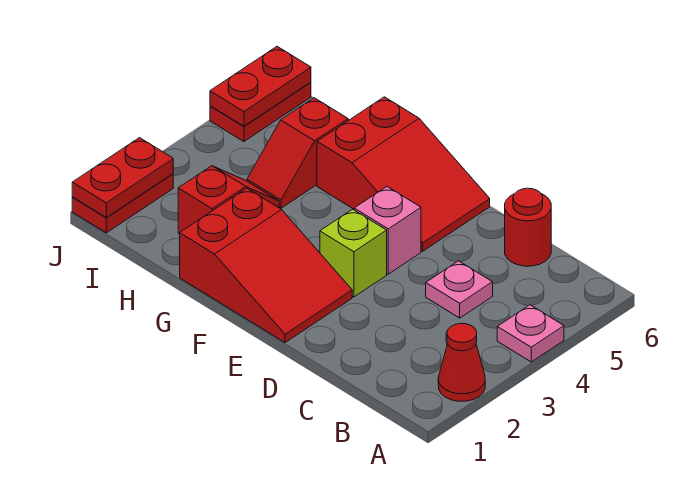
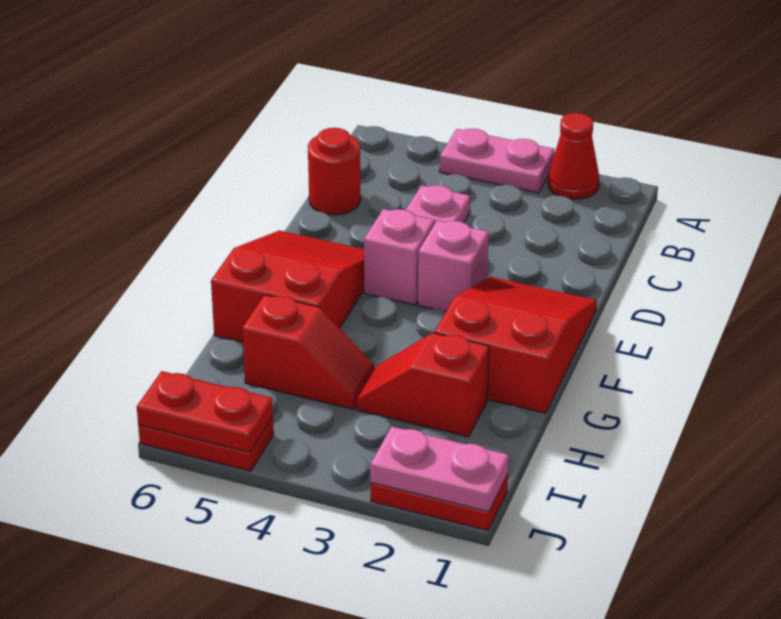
pink 1x1 plate [497,305,564,362] -> pink 1x2 plate [440,129,555,193]
lime 1x1 brick [320,209,387,297] -> pink 1x1 brick [418,221,489,312]
red 1x2 plate [72,138,173,217] -> pink 1x2 plate [370,427,509,512]

